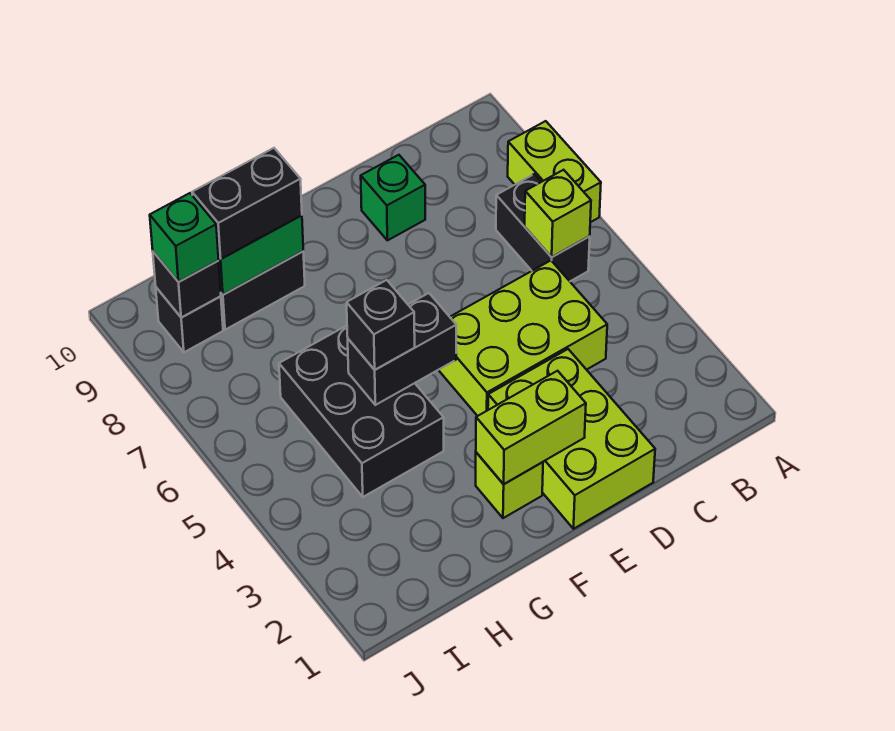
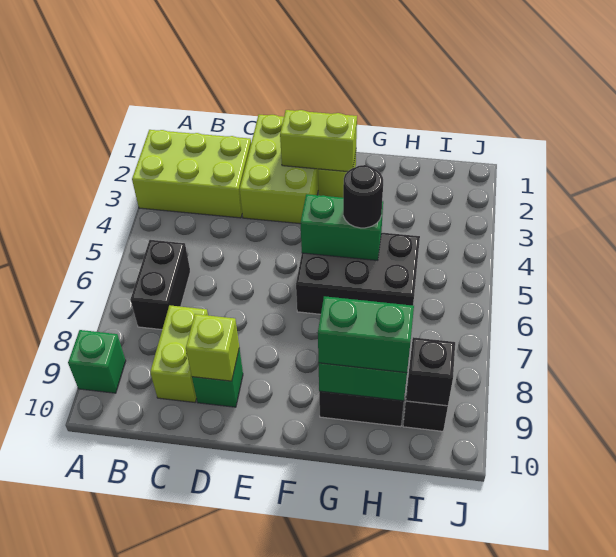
lime 1x2 brick [508,121,601,222] -> lime 1x2 brick moved to [150,305,208,402]
lime 1x1 brick [525,170,591,257] -> lime 1x1 brick moved to [186,314,239,381]
lime 2x3 brick [439,261,607,416] -> lime 2x3 brick moved to [132,130,251,218]
black 1x2 brick [348,293,456,405] -> green 1x2 brick [301,194,383,260]
black 2x3 brick [279,326,444,497] -> black 2x3 brick turned to [296,232,420,314]
black 1x1 brick [347,280,415,370] -> black 1x1 round brick [343,165,383,228]
black 1x2 brick [192,148,302,259] -> green 1x2 brick [318,296,414,373]
green 1x1 brick [150,193,219,282] -> green 1x1 brick moved to [68,330,126,393]

